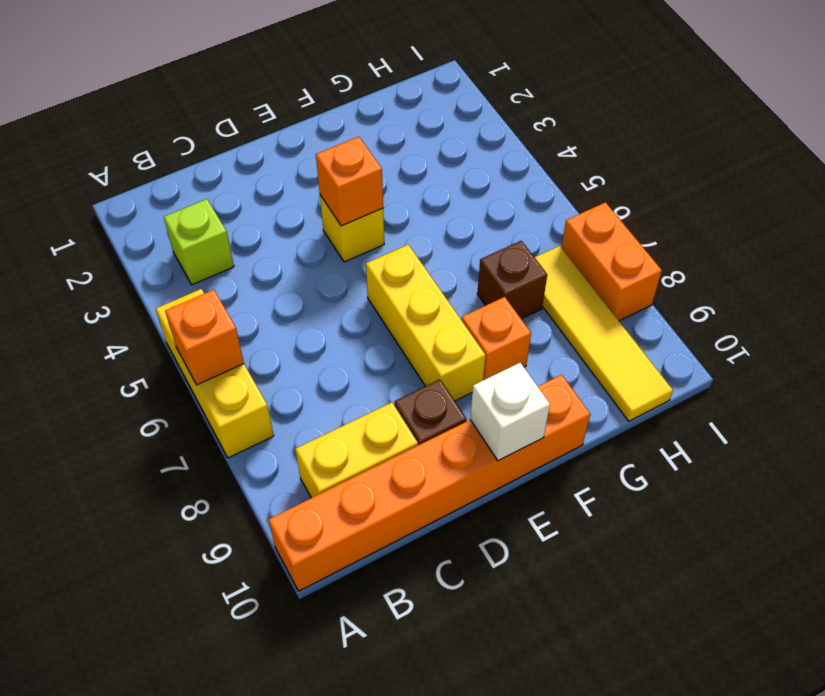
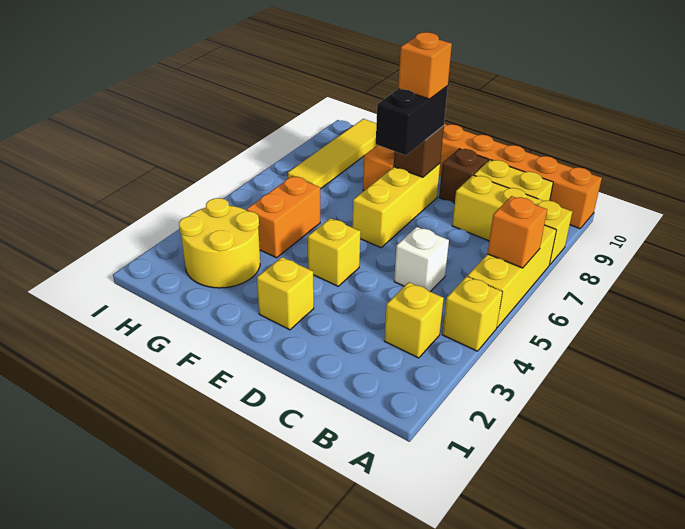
none -> yellow 1x1 brick [442,276,502,351]
none -> yellow 1x3 brick [452,175,572,265]
lime 1x1 brick [164,199,234,285] -> yellow 1x1 brick [384,282,444,358]
none -> yellow 1x1 brick [257,257,314,330]
orange 1x1 brick [316,137,383,226] -> orange 1x1 brick moved to [398,32,452,99]
none -> black 1x2 brick [376,86,448,155]
white 1x1 brick [470,363,550,461] -> white 1x1 brick moved to [394,227,449,292]
none -> yellow 2x2 round brick [179,198,260,288]
brown 1x1 brick [477,241,547,319] -> brown 1x1 brick moved to [394,126,444,177]
orange 1x2 brick [561,202,662,321] -> orange 1x2 brick moved to [247,176,320,258]

